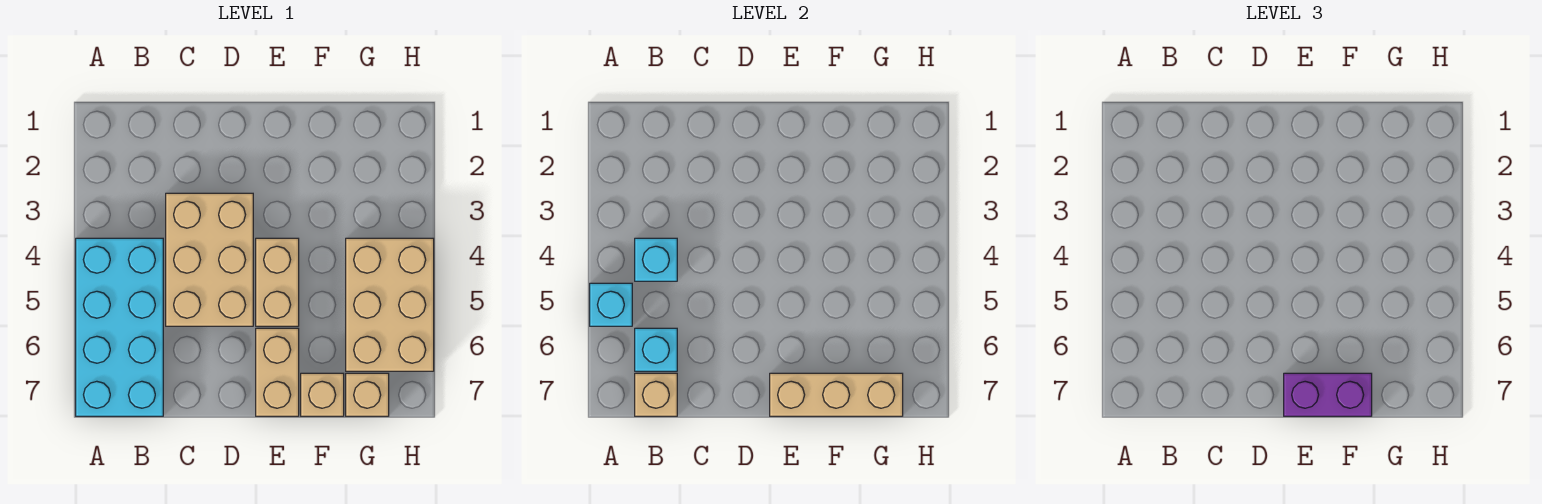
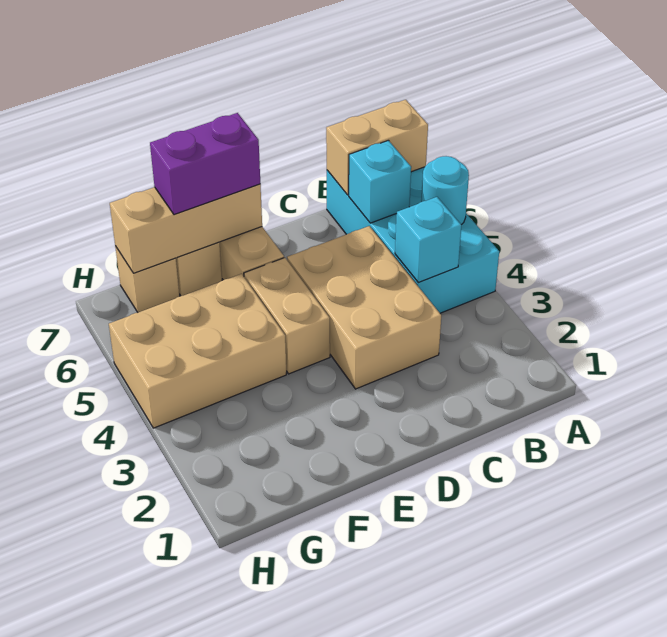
cyan 1x1 brick [590,283,632,326] -> cyan 1x1 round brick [421,156,469,225]
tan 1x1 brick [635,373,677,416] -> tan 1x2 brick [326,100,428,195]
tan 2x3 brick [346,238,434,371] -> tan 2x3 brick turned to [109,274,286,428]

